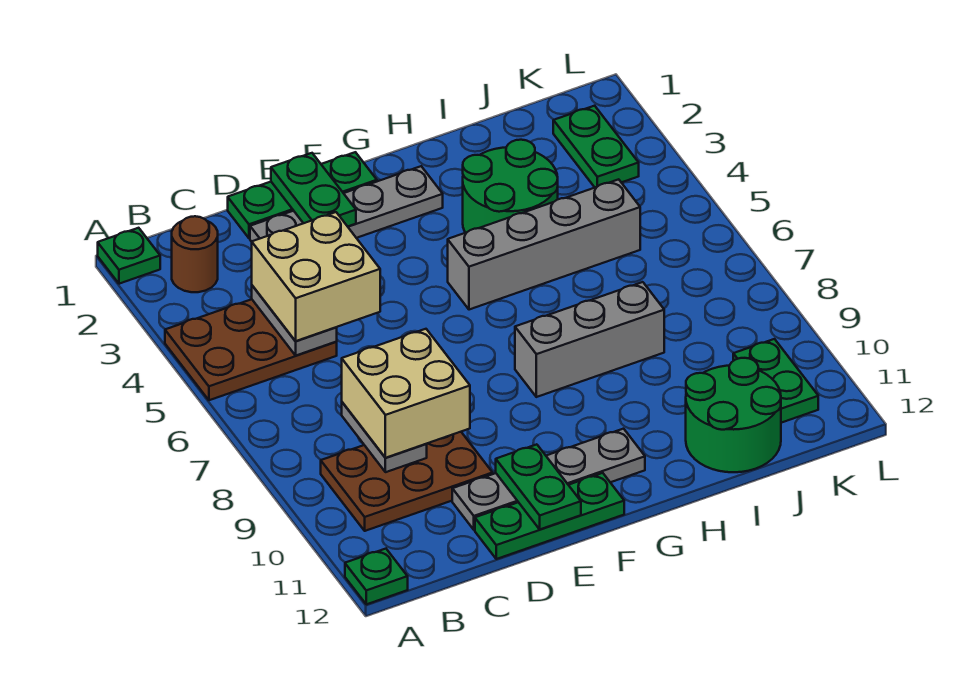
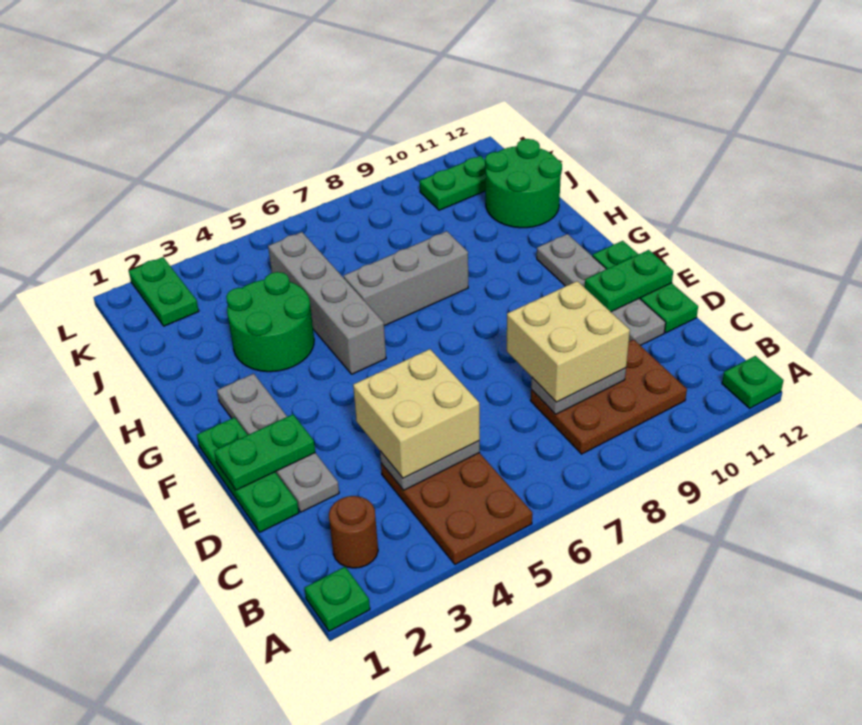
brown 2x3 plate [321,432,493,531] -> brown 2x3 plate turned to [531,340,687,454]
grey 1x3 brick [515,282,664,397] -> grey 1x3 brick turned to [344,231,468,326]
green 1x2 plate [553,106,639,187] -> green 1x2 plate turned to [129,257,199,326]

